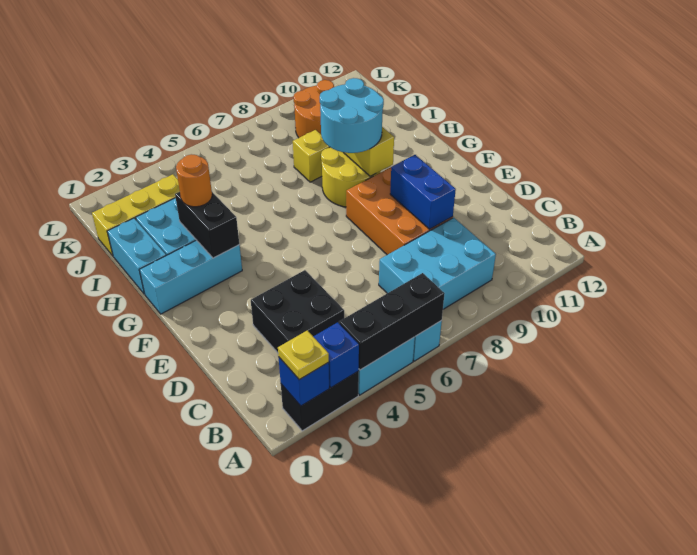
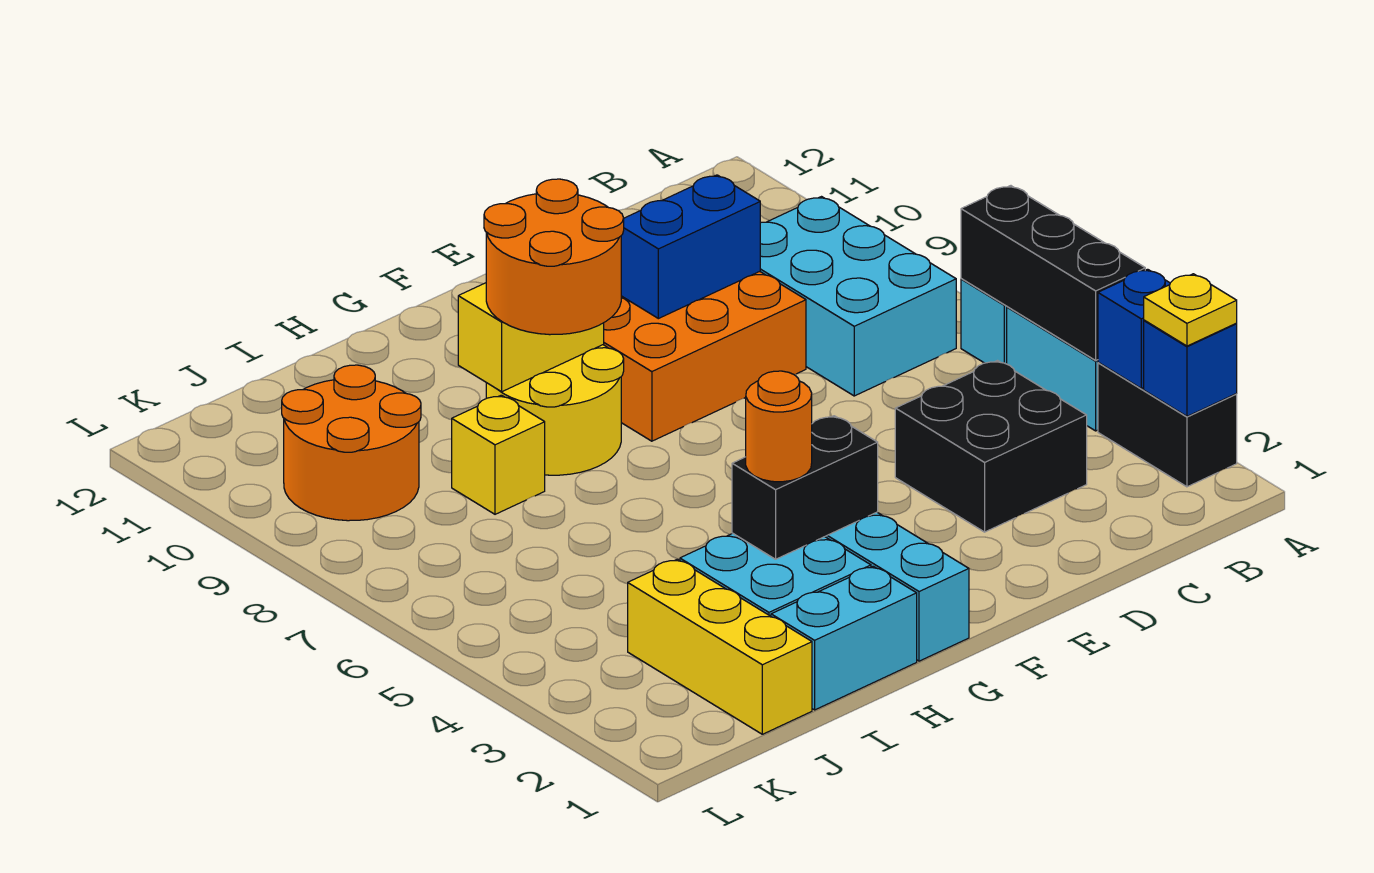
cyan 2x2 round brick [320,78,384,153] -> orange 2x2 round brick [484,179,624,335]

